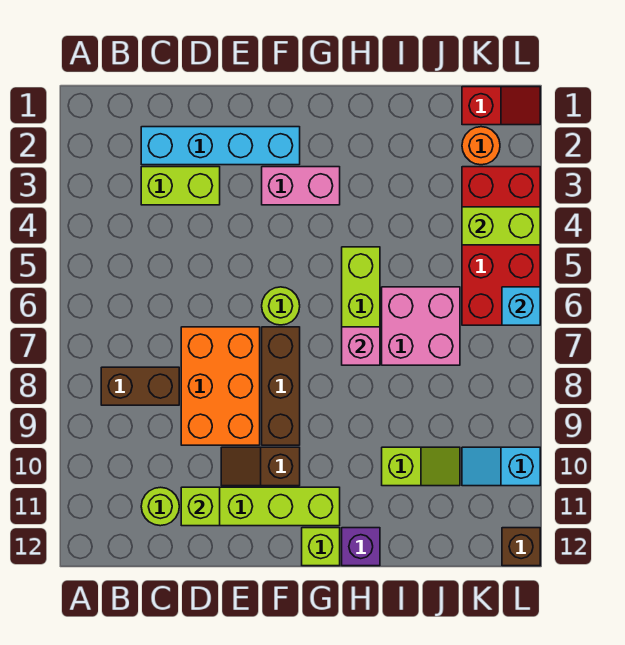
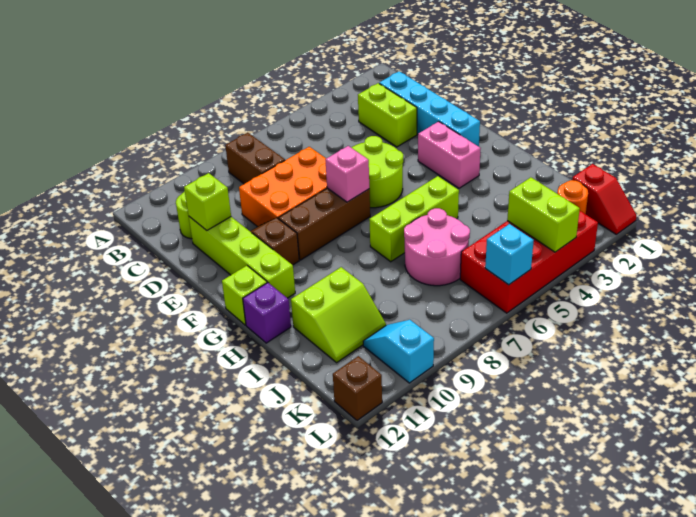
lime 1x1 round brick [262,287,300,325] -> lime 2x2 round brick [351,136,403,208]
pink 1x1 brick [342,327,380,365] -> pink 1x1 brick moved to [325,146,369,202]
pink 2x2 brick [382,287,460,365] -> pink 2x2 round brick [404,208,470,286]
lime 1x2 slope [382,447,460,486] -> lime 2x2 slope [291,267,386,363]

